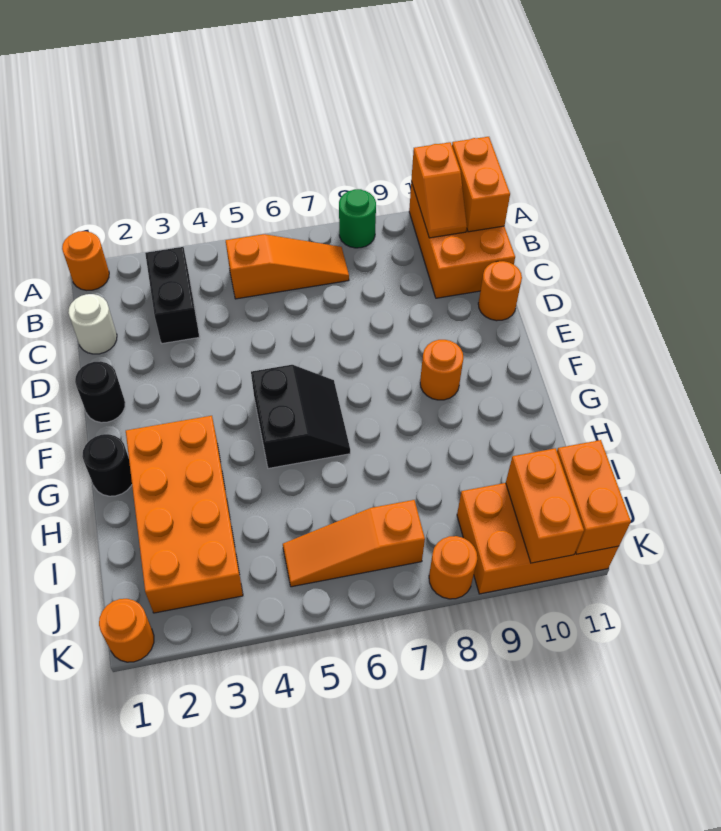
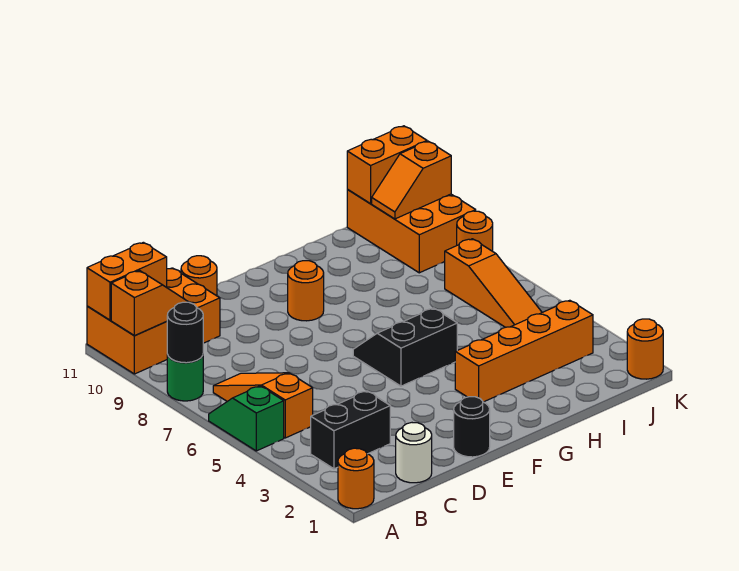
none -> green 1x2 slope [209,386,284,451]
black 1x1 round brick [82,434,132,496] -> black 1x1 round brick moved to [167,302,203,363]
orange 2x4 brick [126,416,243,613] -> orange 1x4 brick [455,300,593,402]
orange 1x2 brick [506,448,584,563] -> orange 1x2 slope [372,141,451,219]

